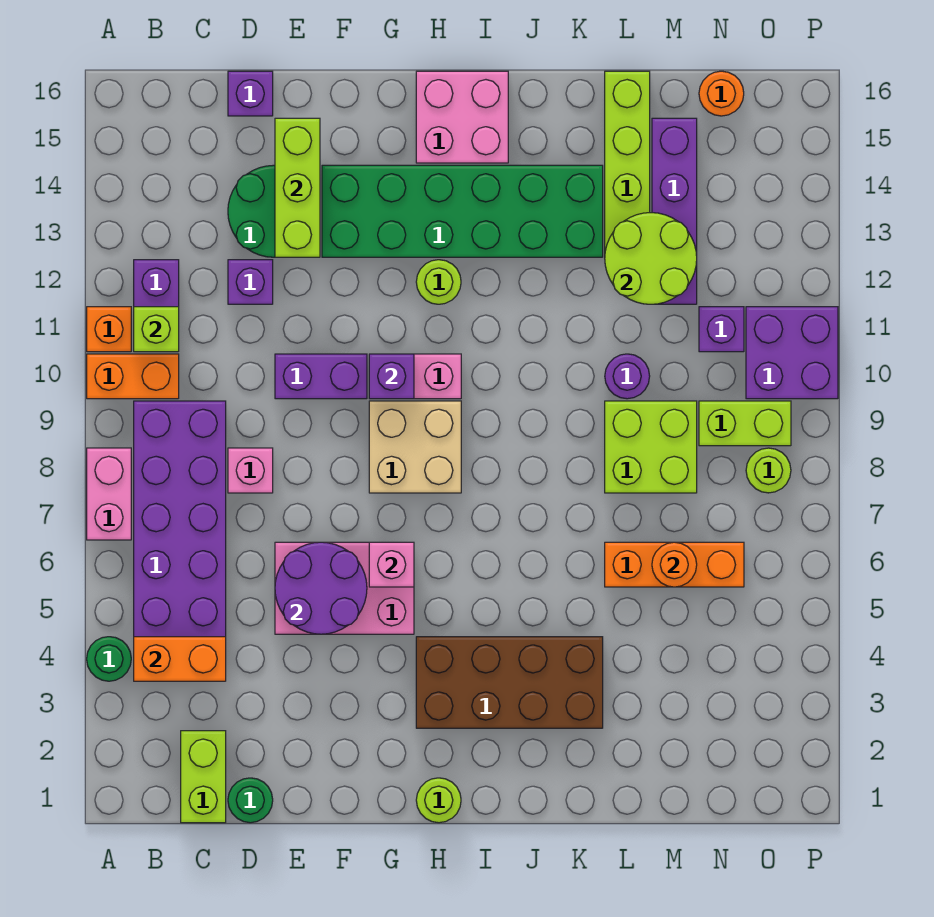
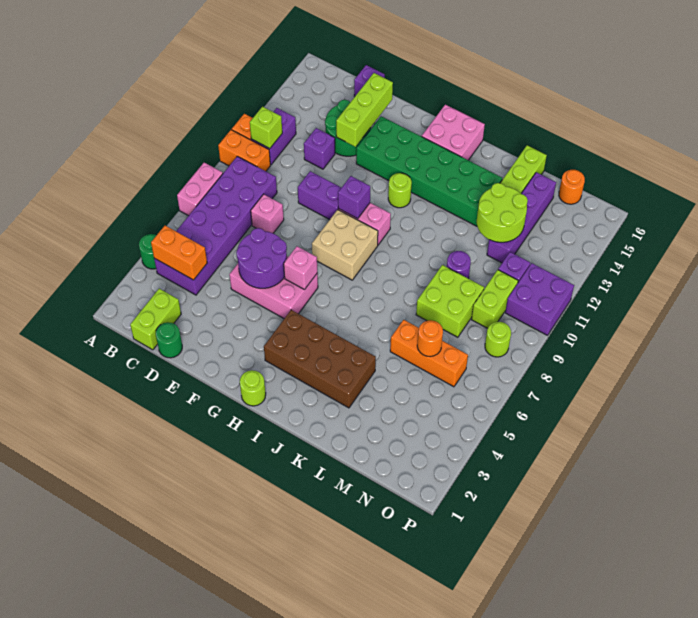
lime 1x2 brick [699,401,791,446] -> lime 1x2 brick turned to [471,270,518,328]

